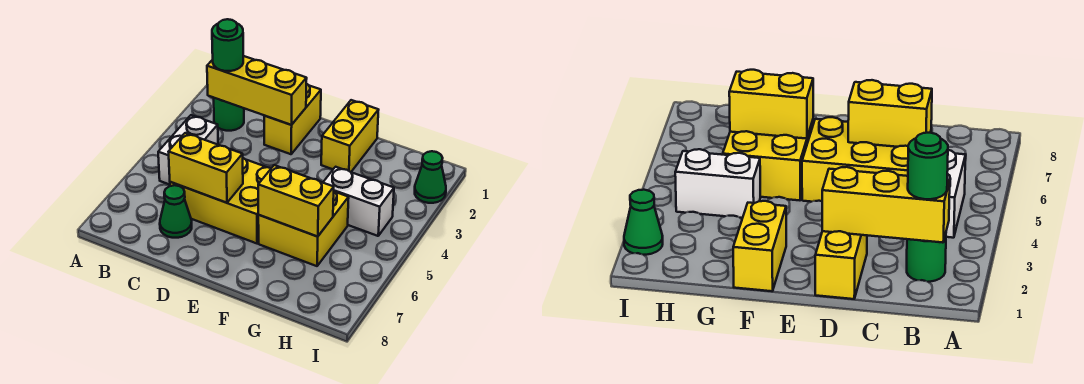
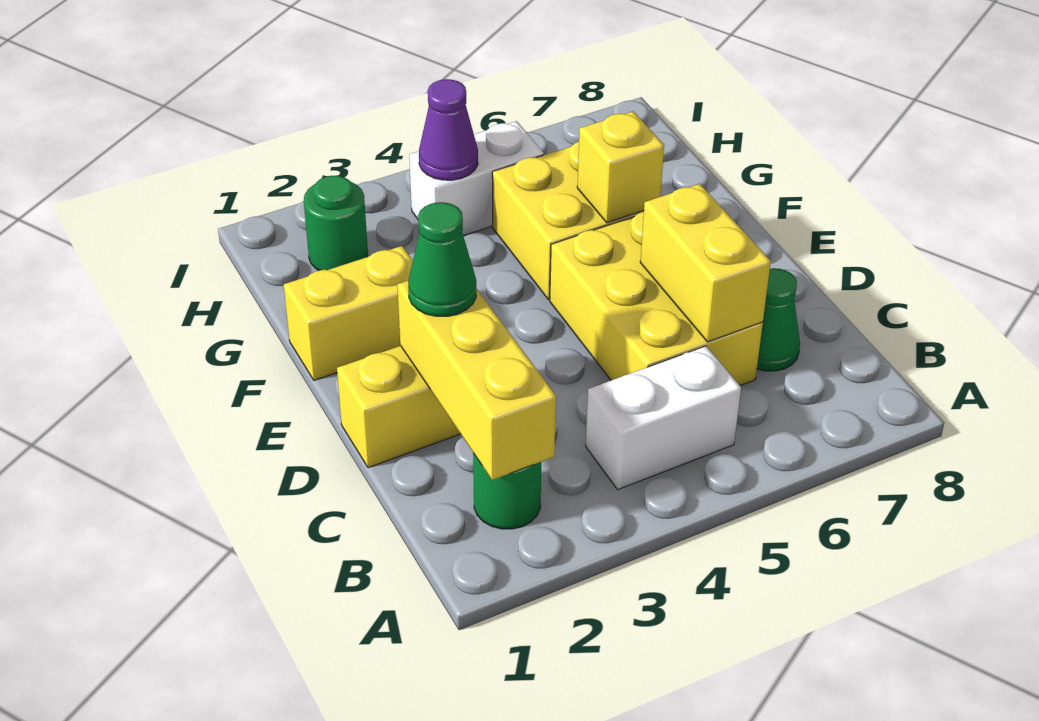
green 1x1 round brick [212,19,243,71] -> green 1x1 round brick moved to [304,176,368,271]
yellow 1x2 brick [258,165,334,237] -> yellow 1x1 brick [577,111,664,223]
white 1x2 brick [323,167,394,236] -> white 1x2 brick turned to [409,121,544,236]
none -> purple 1x1 cone [419,79,478,180]
green 1x1 cone [415,151,446,203] -> green 1x1 cone moved to [408,202,476,316]

